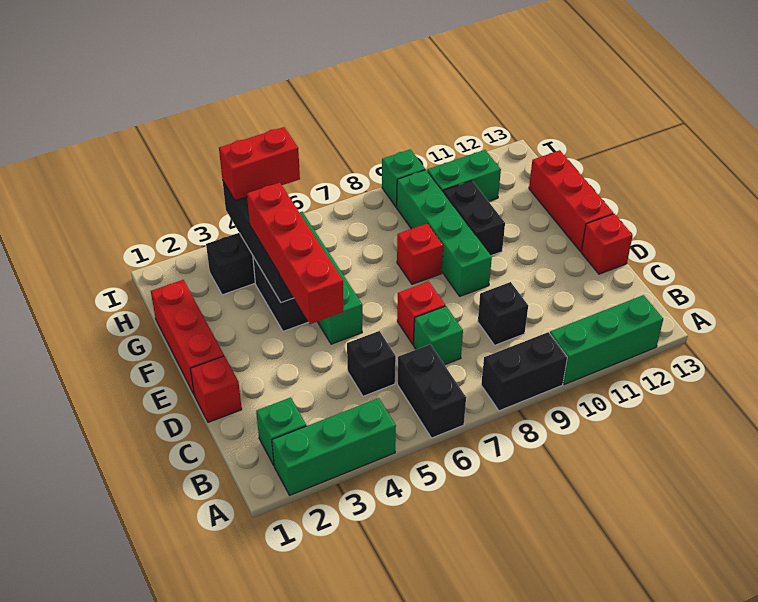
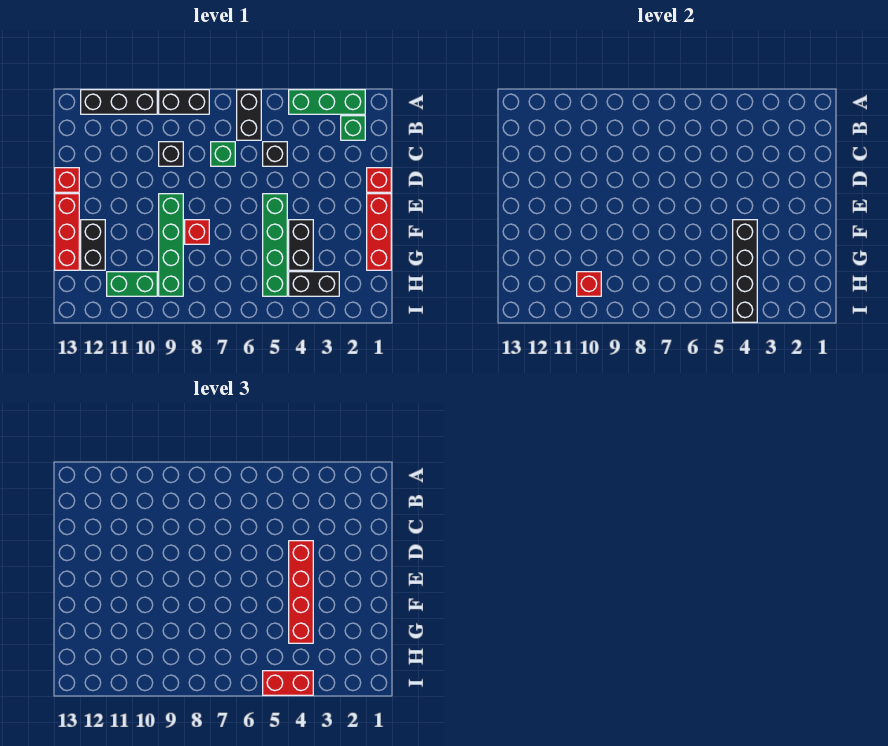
green 1x3 brick [550,295,663,385] -> black 1x3 brick [81,90,157,114]
red 1x1 brick [397,281,445,345] -> red 1x1 brick moved to [577,272,601,296]
black 1x2 brick [443,181,505,256] -> black 1x2 brick moved to [81,220,105,270]
green 1x1 brick [382,149,425,207] -> none

